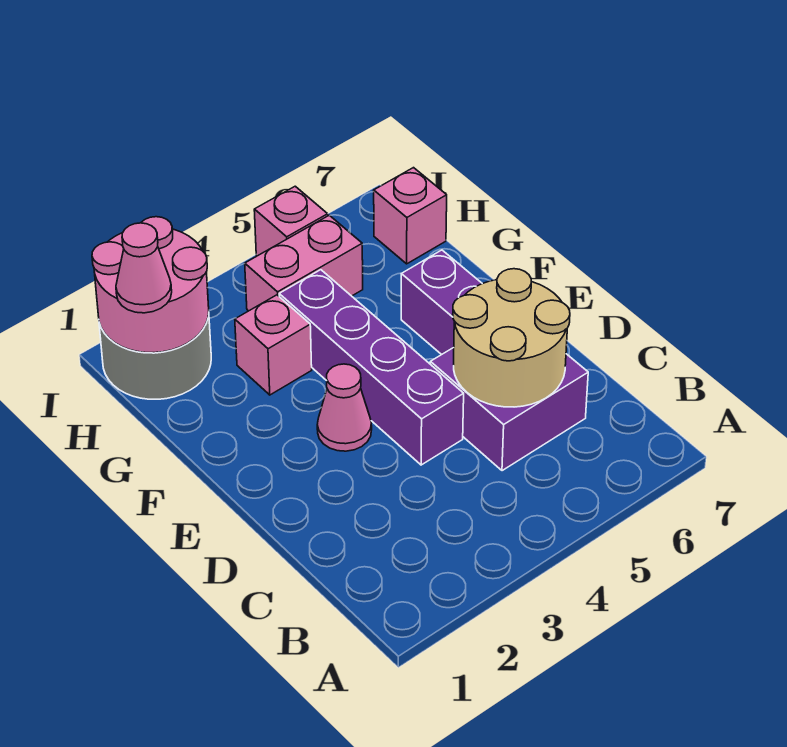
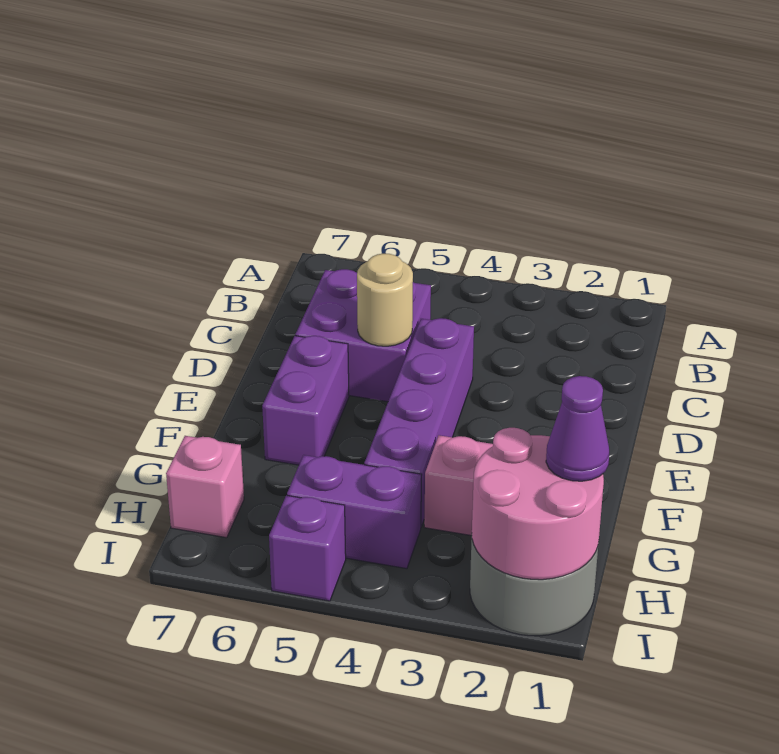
tan 2x2 round brick [453,269,570,407] -> tan 1x1 round brick [357,254,413,346]
pink 1x1 cone [317,364,372,451] -> none
pink 1x1 cone [116,223,172,313] -> purple 1x1 cone [546,376,609,481]
pink 1x2 brick [245,215,363,311] -> purple 1x2 brick [287,455,421,569]
pink 1x1 brick [254,186,328,256] -> purple 1x1 brick [269,495,346,601]

